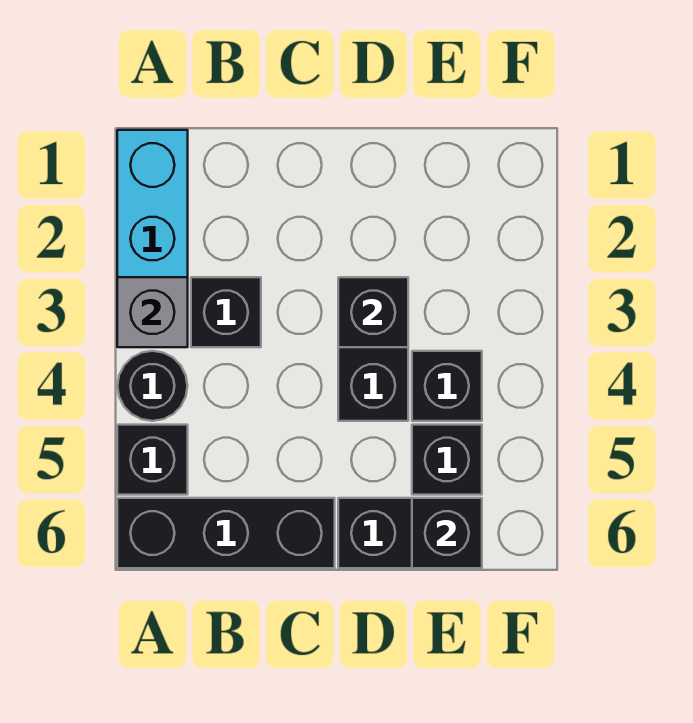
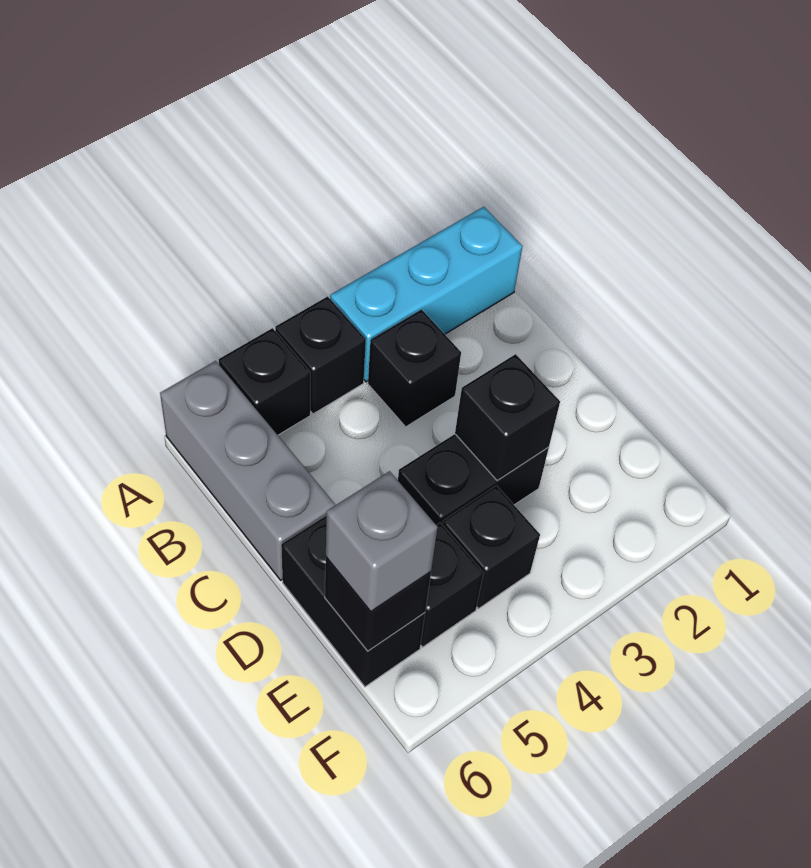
grey 1x1 brick [117,277,188,347] -> grey 1x1 brick moved to [326,471,438,611]
black 1x1 round brick [118,351,187,421] -> black 1x1 brick [275,296,366,414]
black 1x3 brick [117,498,335,568] -> grey 1x3 brick [160,361,335,580]

